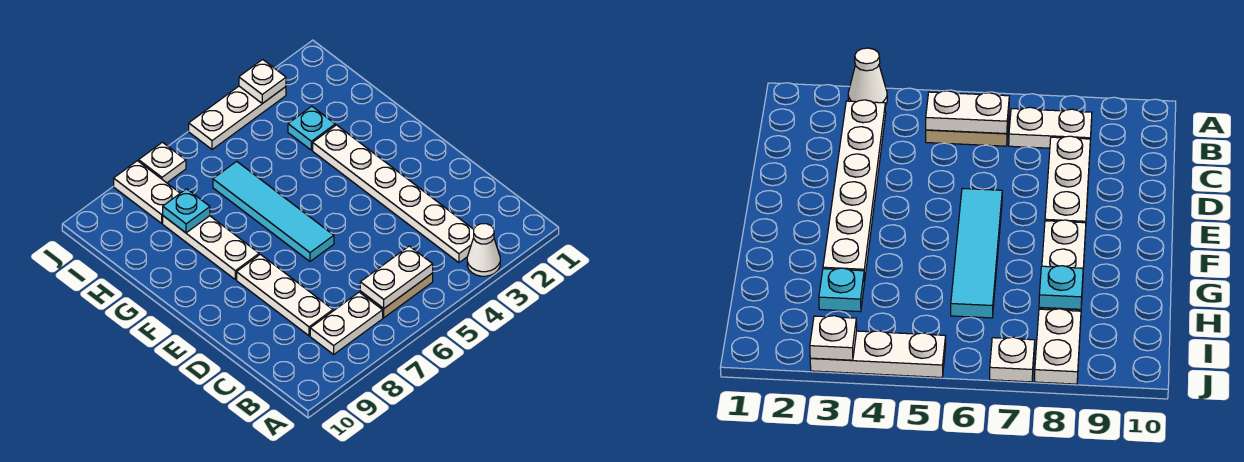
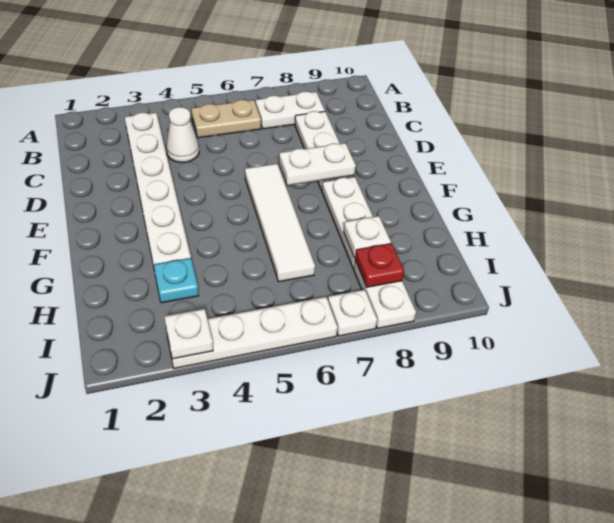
white 1x1 cone [467,224,500,276] -> white 1x1 cone moved to [166,107,199,162]
white 1x2 plate [360,246,433,308] -> white 1x2 plate moved to [279,143,356,185]
cyan 1x4 tile [213,161,334,261] -> white 1x4 tile [245,164,315,282]
cyan 1x1 plate [163,189,210,233] -> white 1x1 plate [344,216,391,258]
none -> red 1x1 plate [355,243,404,287]
white 1x3 plate [189,86,286,150] -> white 1x4 plate [167,297,338,369]

